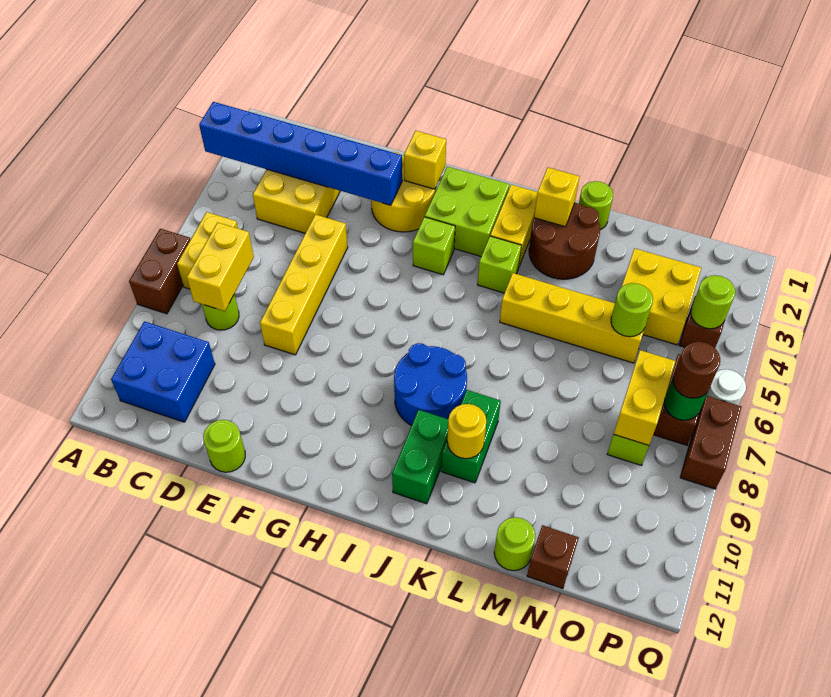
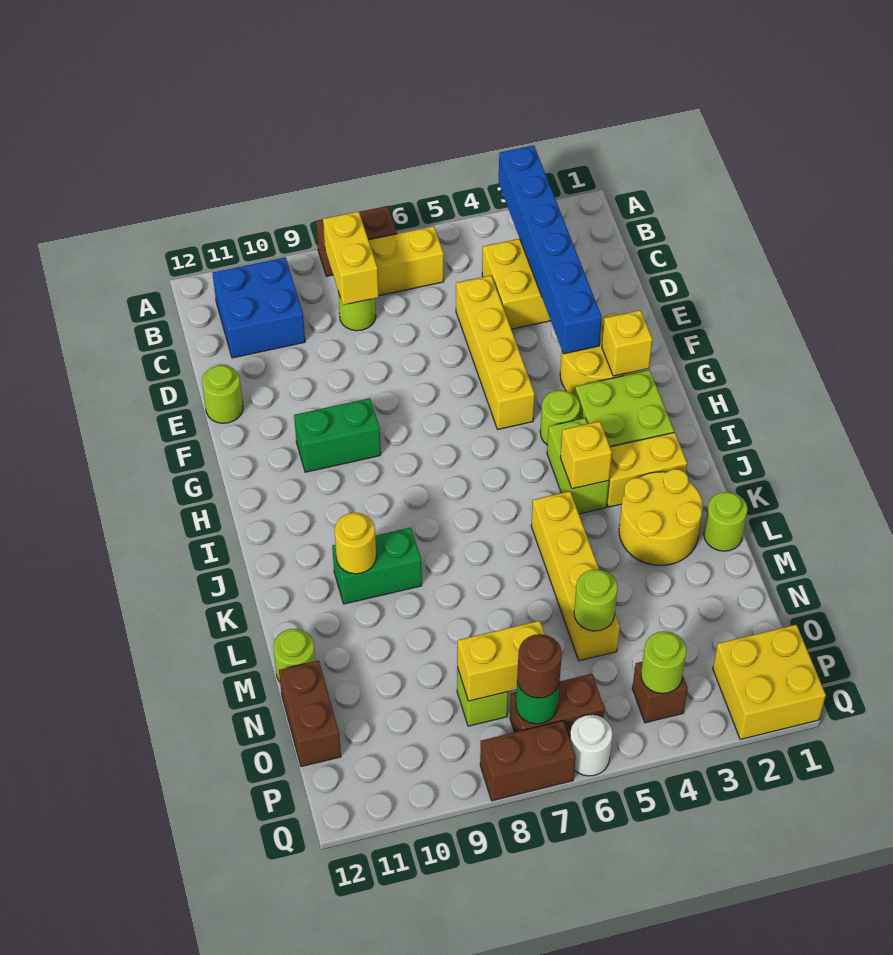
yellow 1x2 brick [187,222,254,311] -> yellow 1x2 brick turned to [323,211,379,305]
yellow 1x4 brick [260,214,348,355] -> yellow 1x4 brick turned to [456,276,535,429]
lime 1x1 brick [413,217,455,275] -> lime 1x1 round brick [540,390,580,445]
blue 2x2 round brick [394,343,467,426] -> none
lime 1x1 brick [477,236,521,293] -> lime 1x2 brick [547,418,609,514]
green 1x2 brick [392,410,448,504] -> green 1x2 brick moved to [294,398,381,472]
brown 2x2 round brick [529,203,600,279] -> yellow 2x2 round brick [619,469,703,565]
yellow 1x1 brick [534,168,580,227] -> yellow 1x1 brick moved to [560,421,612,489]
yellow 2x2 brick [622,248,701,345] -> yellow 2x2 brick moved to [713,625,826,739]
brown 1x1 brick [527,525,579,589] -> brown 1x2 brick [279,661,341,767]

